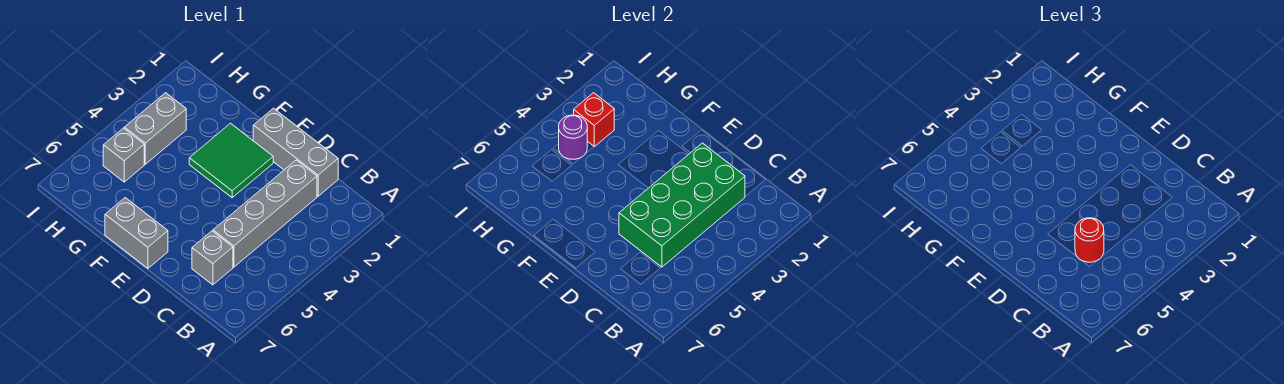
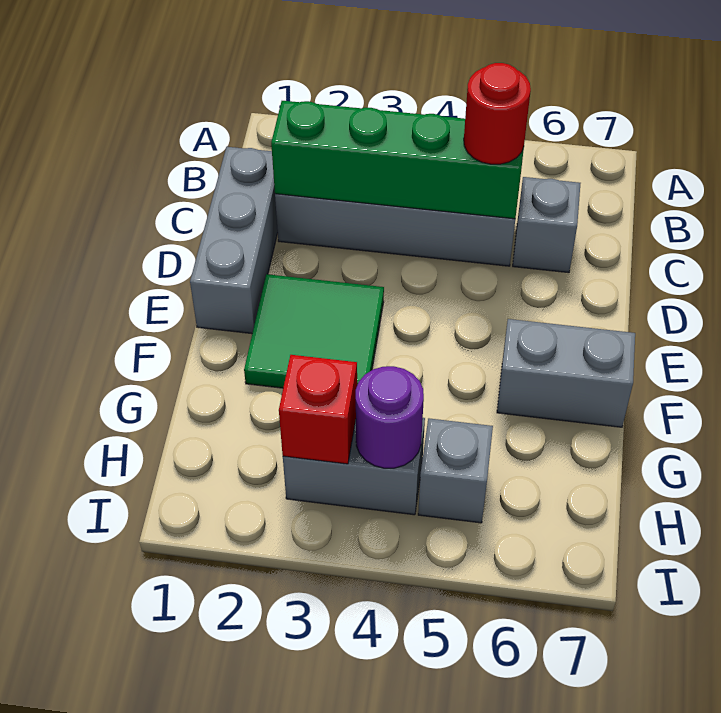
green 2x4 brick [619,143,745,267] -> green 1x4 brick [271,101,524,219]
grey 1x2 brick [105,198,168,268] -> grey 1x2 brick turned to [497,319,635,427]

